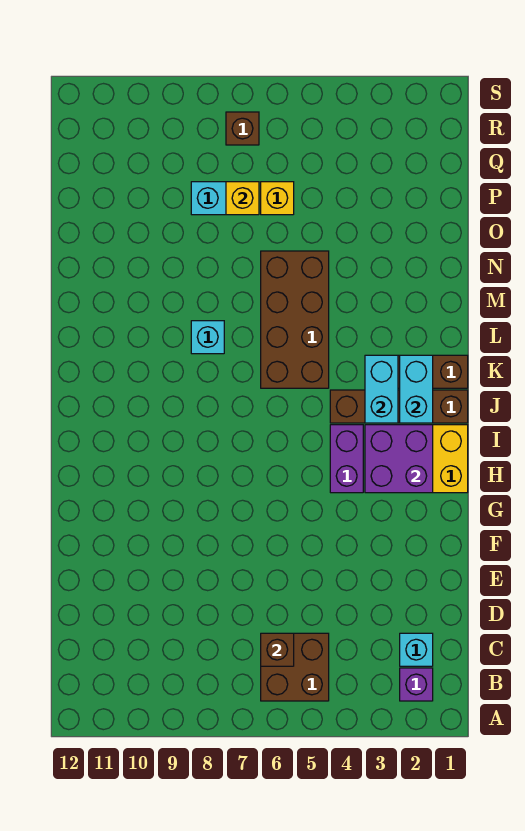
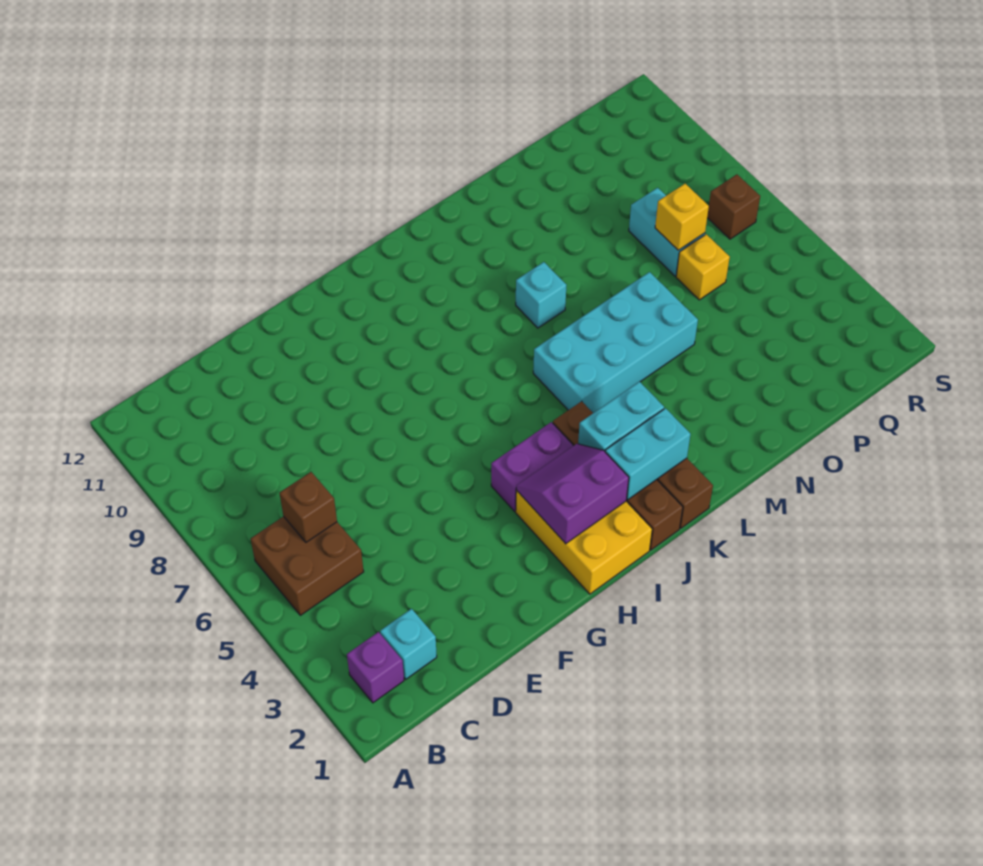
purple 2x2 brick [365,425,433,493] -> purple 2x2 slope [516,444,629,544]
brown 2x4 brick [261,251,329,388] -> cyan 2x4 brick [533,272,698,413]

